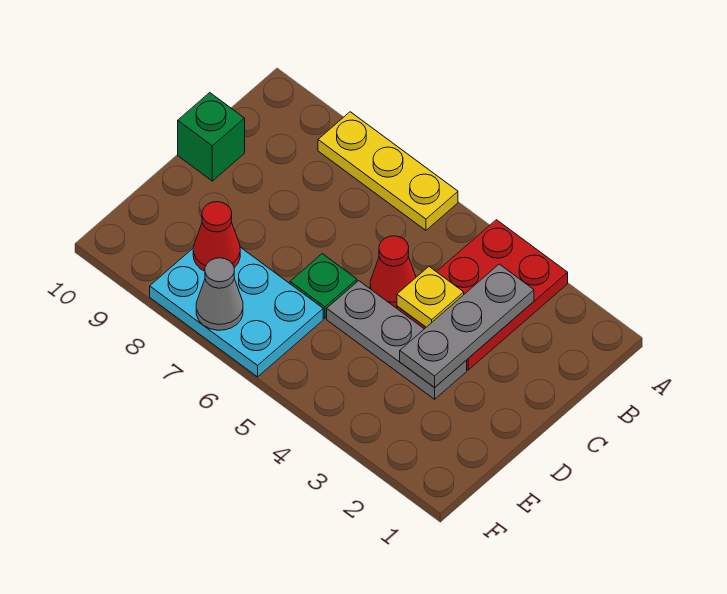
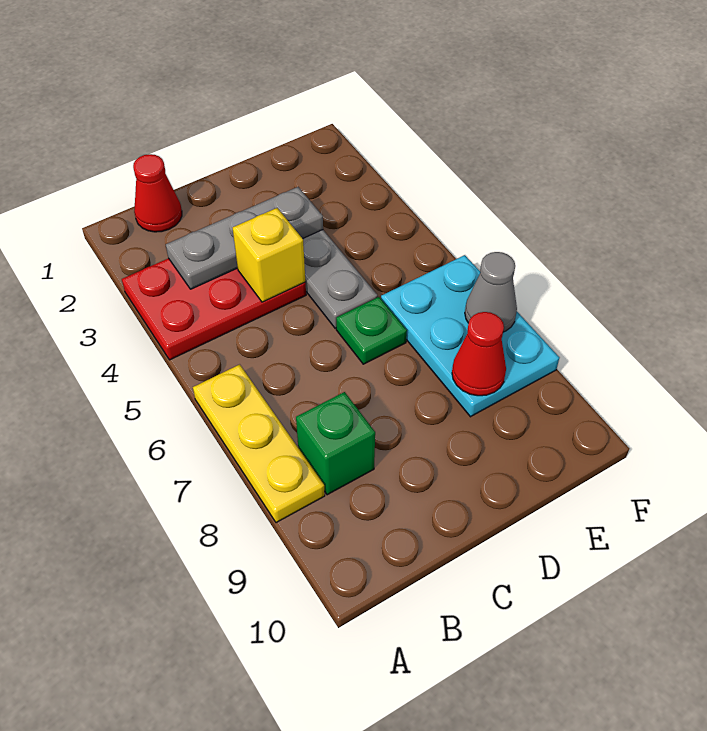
yellow 1x1 plate [397,267,464,327] -> yellow 1x1 brick [233,208,305,302]
red 1x1 cone [370,236,416,308] -> red 1x1 cone moved to [133,154,182,232]
green 1x1 brick [178,93,245,181] -> green 1x1 brick moved to [296,392,375,495]

